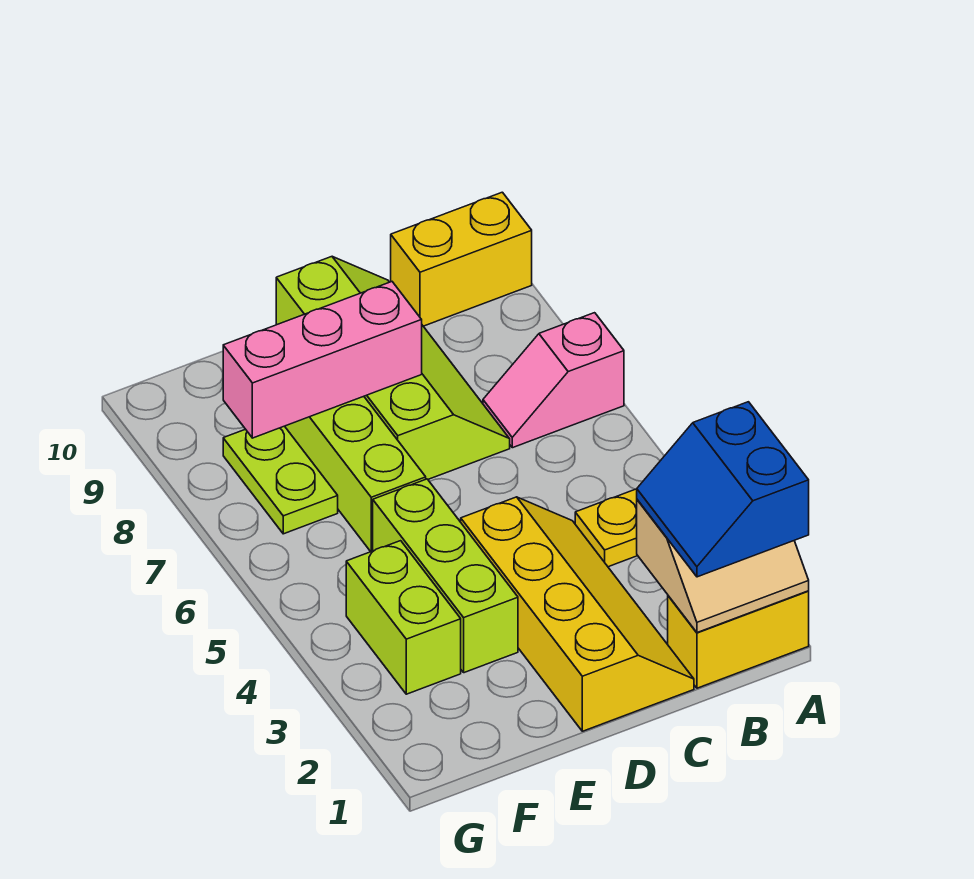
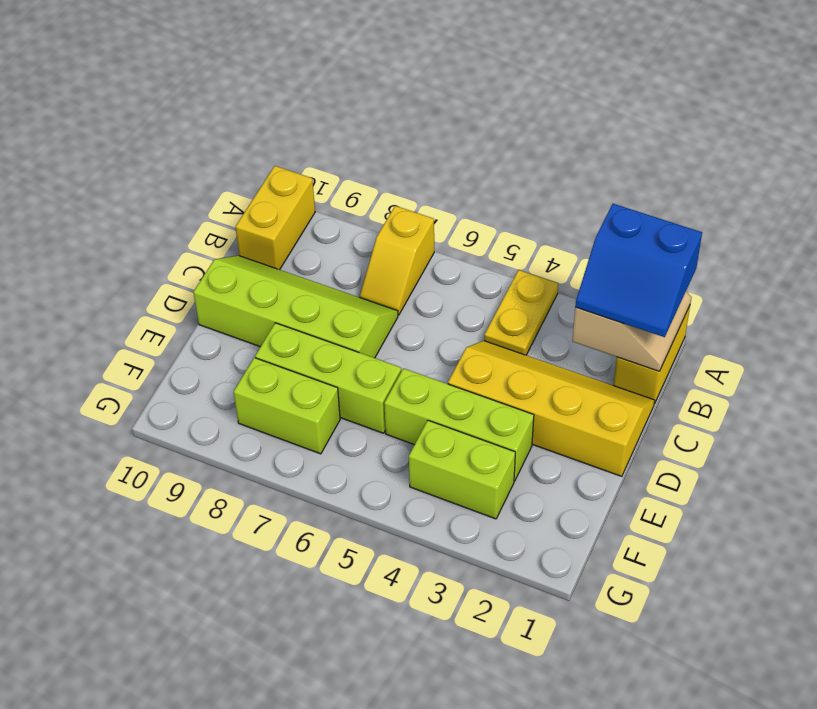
pink 1x2 slope [483,313,624,448] -> yellow 1x2 slope [360,206,434,315]
pink 1x3 brick [223,282,422,438] -> none
lime 1x2 plate [223,426,338,534] -> lime 1x2 brick [234,358,340,454]

